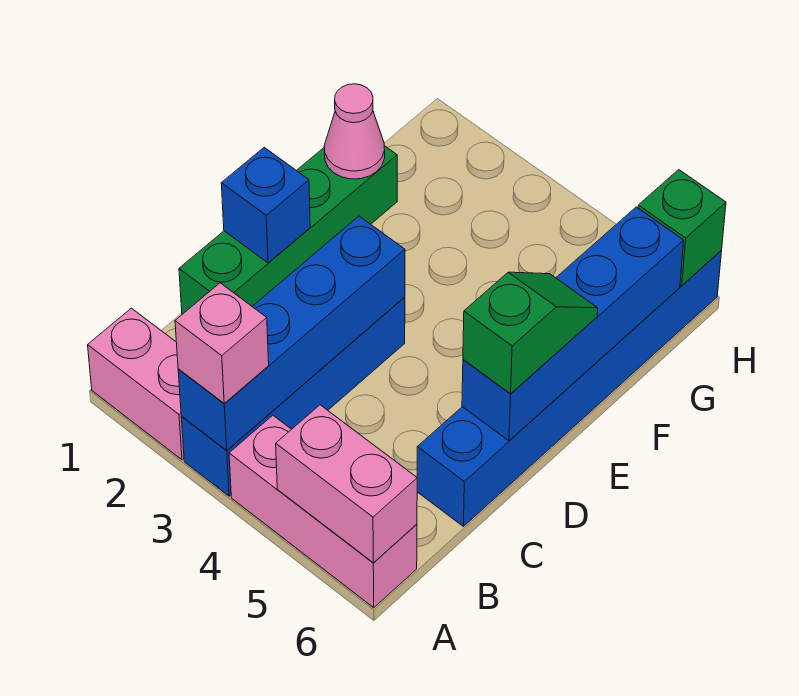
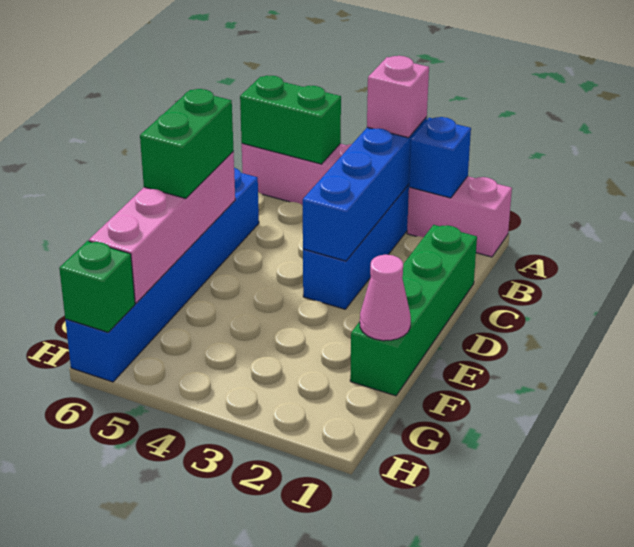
pink 1x2 brick [276,405,417,563] -> green 1x2 brick [240,76,341,164]
blue 1x1 brick [221,147,310,263] -> blue 1x1 brick moved to [409,117,471,198]
blue 1x4 brick [462,207,684,441] -> pink 1x4 brick [89,152,235,303]
green 1x2 slope [463,272,598,394] -> green 1x2 brick [140,89,234,198]

